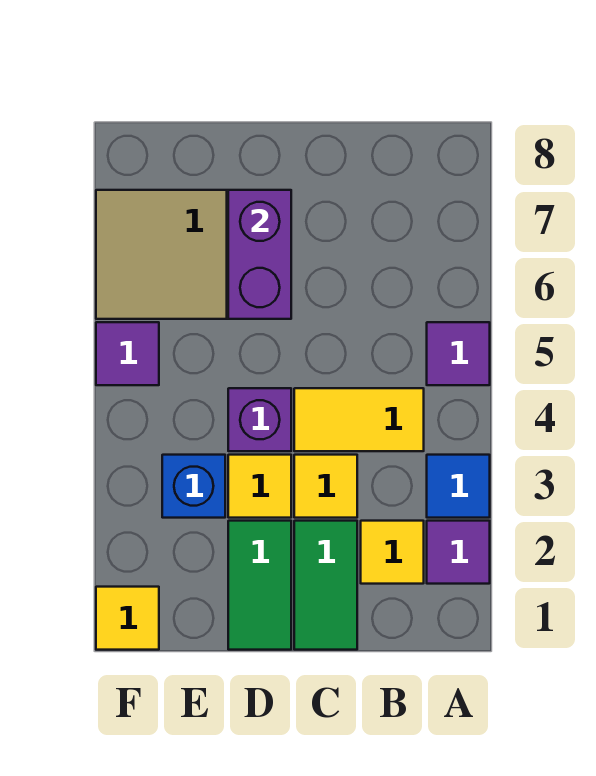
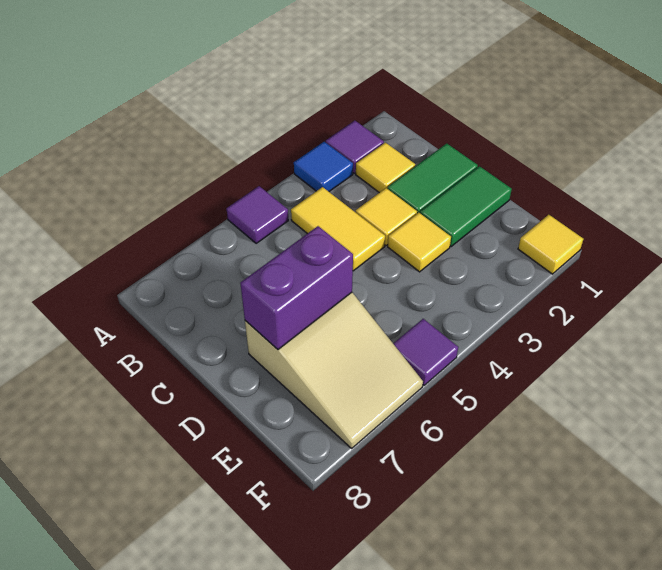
purple 1x1 brick [228,388,291,451] -> none
blue 1x1 brick [162,455,225,518] -> none

